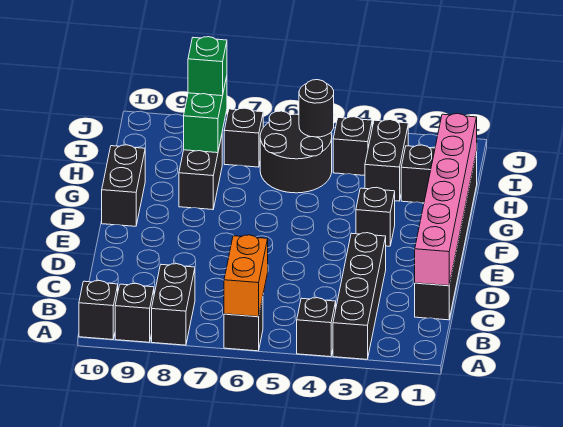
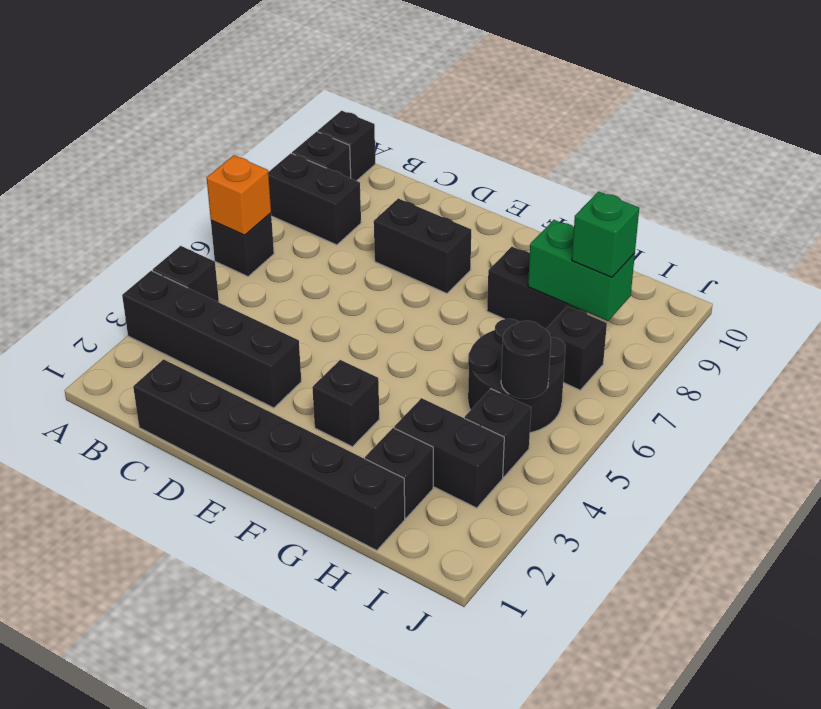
orange 1x2 brick [224,235,268,317] -> orange 1x1 brick [207,155,271,235]
pink 1x6 brick [415,114,477,286] -> none
black 1x2 brick [102,145,145,226] -> black 1x2 brick moved to [374,199,471,293]

